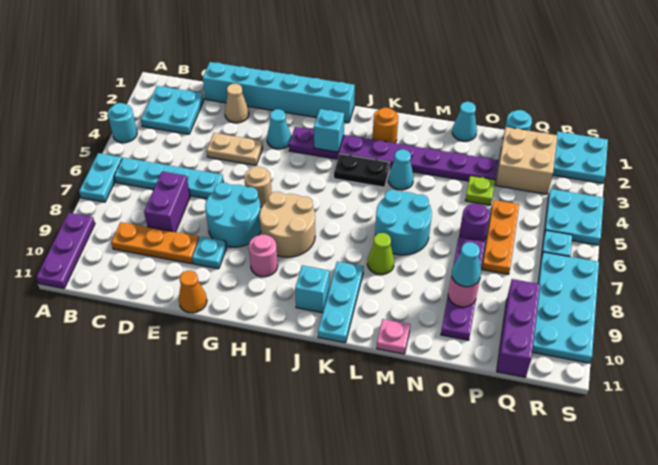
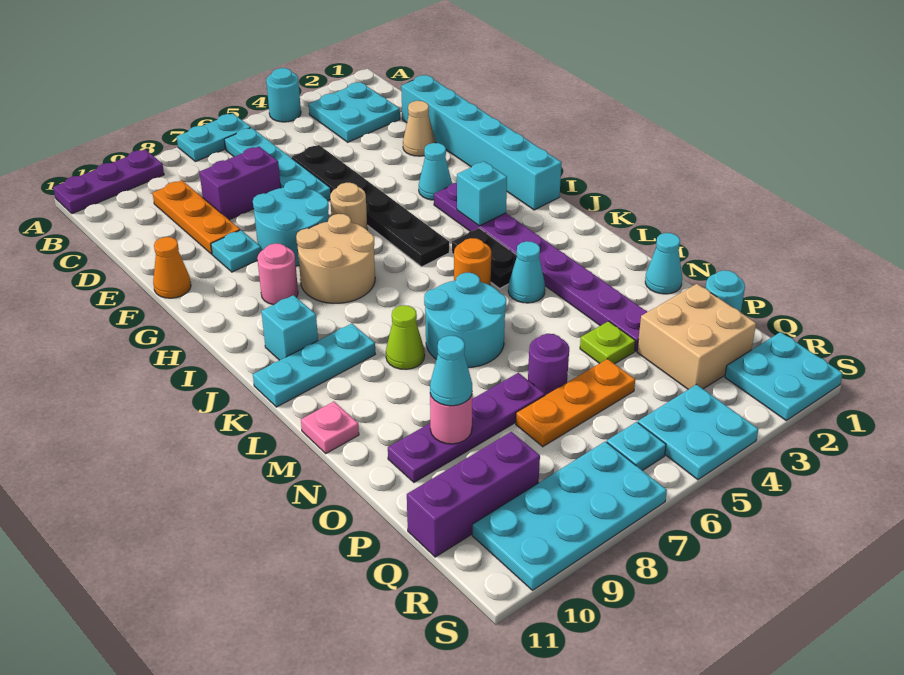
none -> black 1x6 plate [292,145,449,267]
tan 1x2 plate [207,133,263,165] -> none
orange 1x1 round brick [373,108,398,143] -> orange 1x1 round brick moved to [454,238,491,286]

